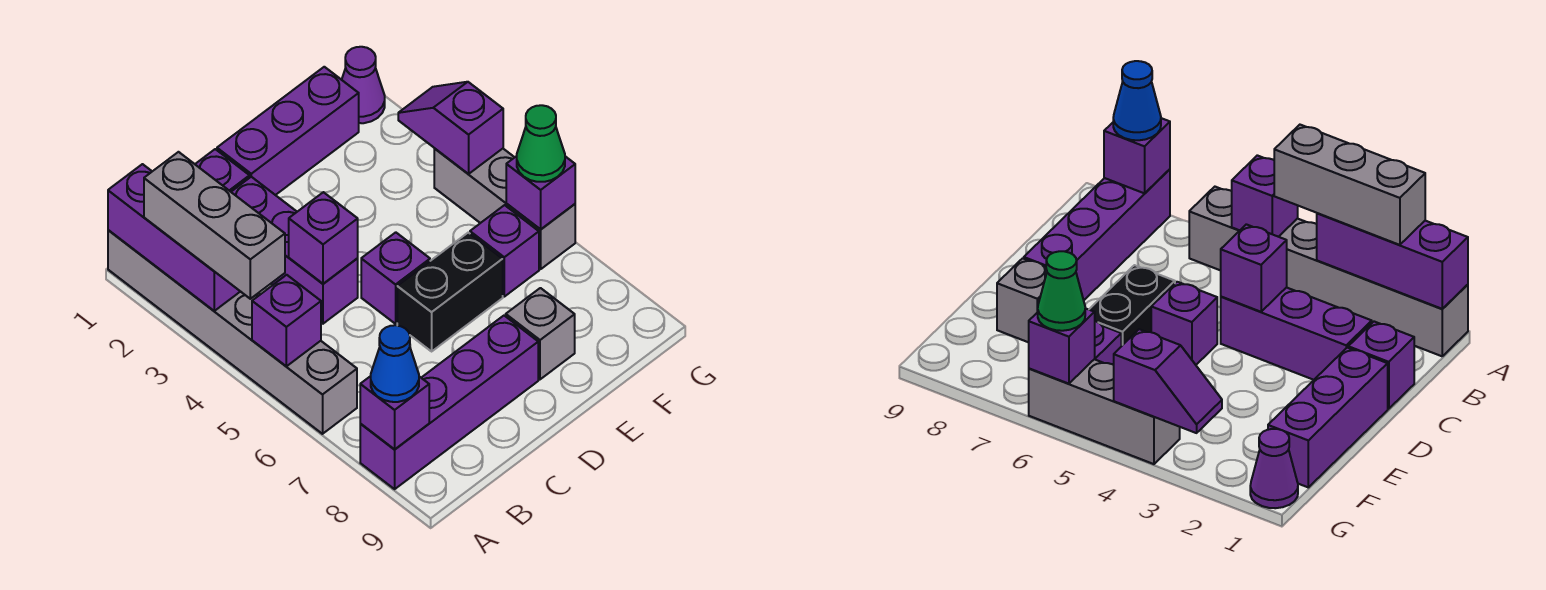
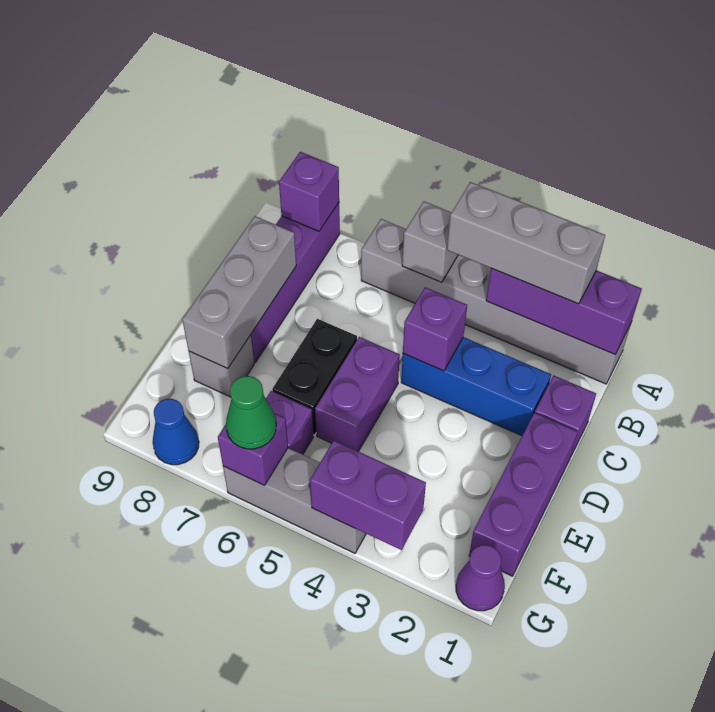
purple 1x1 brick [252,275,321,366] -> grey 1x1 brick [402,201,458,283]
blue 1x1 cone [371,325,419,402] -> blue 1x1 cone moved to [153,399,199,465]
purple 1x3 brick [232,177,358,324] -> blue 1x3 brick [401,337,551,436]
none -> grey 1x3 brick [182,216,296,369]
purple 1x1 brick [361,232,430,324] -> purple 1x2 brick [315,337,400,451]
purple 1x2 slope [398,82,503,174] -> purple 1x2 brick [310,441,426,550]

